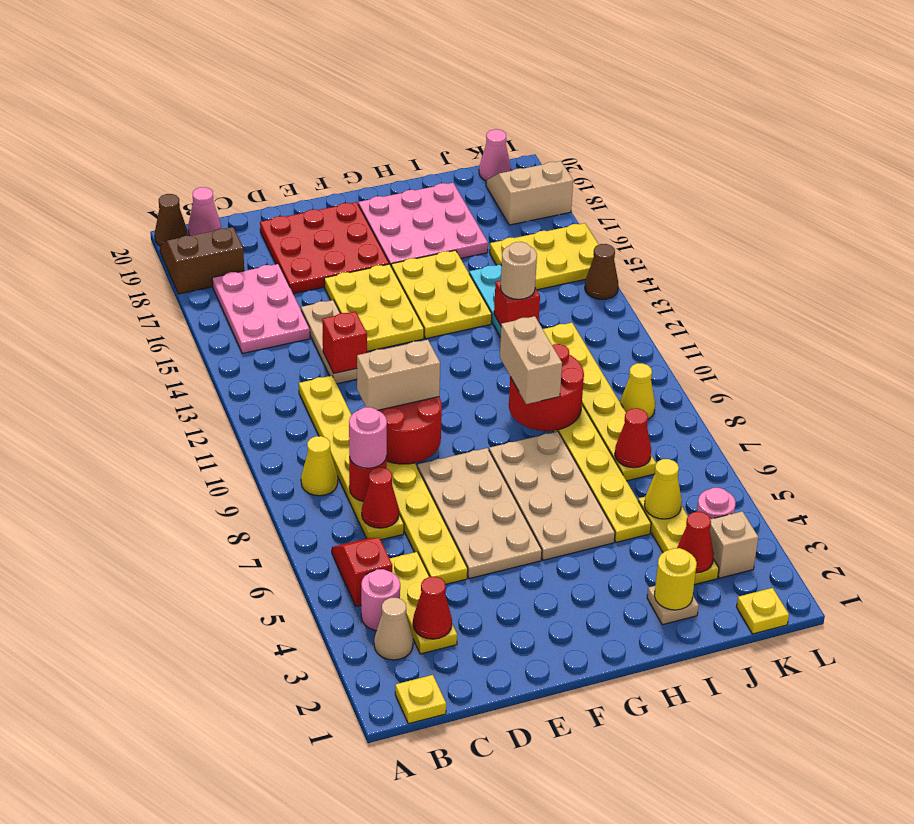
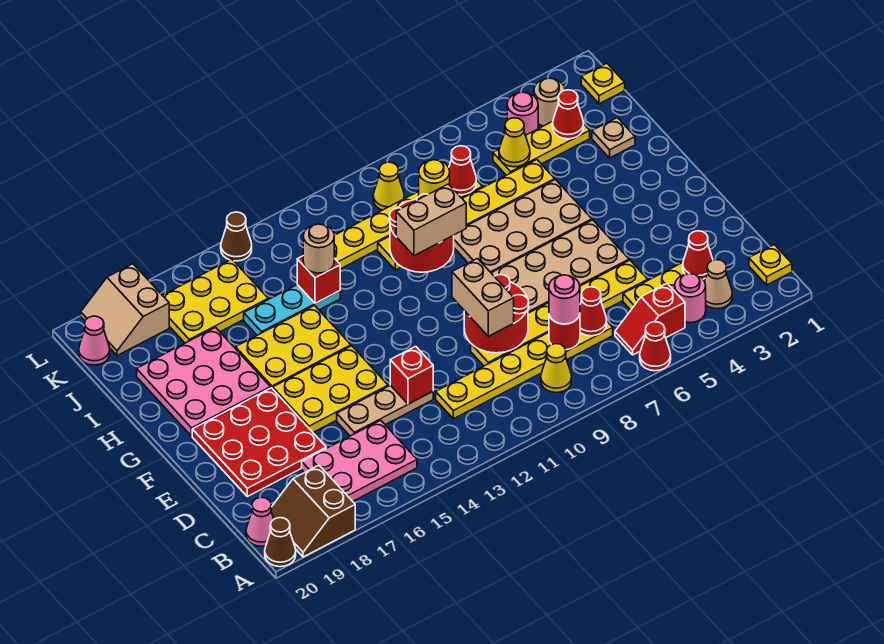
none -> red 1x1 cone [640,322,671,371]
yellow 1x1 round brick [654,548,697,610] -> yellow 1x1 round brick moved to [419,160,450,196]
yellow 2x3 plate [490,223,599,290] -> yellow 2x3 plate turned to [162,259,268,343]
tan 1x1 brick [710,511,758,578] -> tan 1x1 round brick [534,78,565,126]

